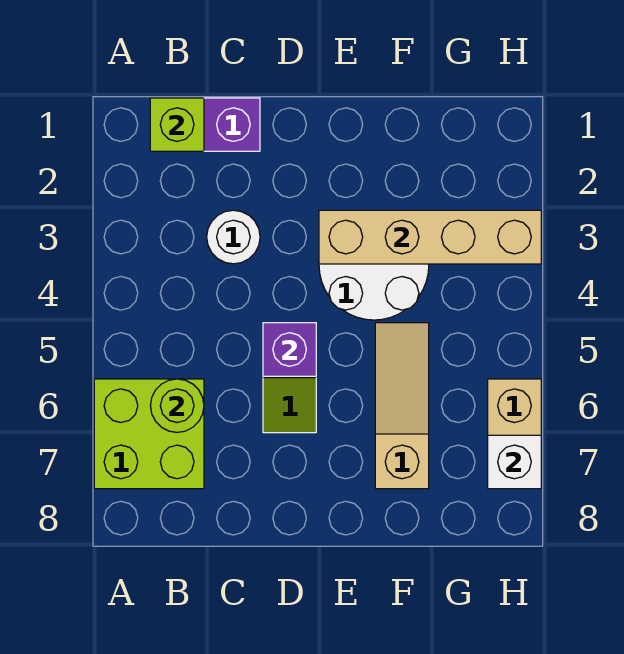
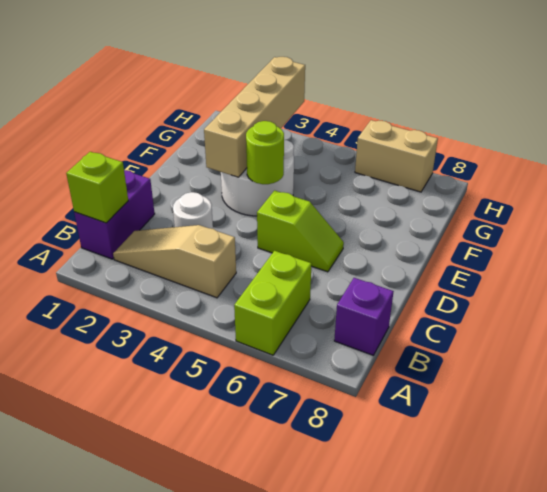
lime 2x2 brick [94,379,204,489] -> lime 1x2 brick [234,251,312,355]
lime 1x1 round brick [150,379,204,432] -> lime 1x1 round brick moved to [246,121,284,184]
purple 1x1 brick [263,323,316,376] -> purple 1x1 brick moved to [334,278,394,355]
tan 1x3 slope [375,323,429,489] -> tan 1x3 slope moved to [113,225,236,298]
white 1x1 brick [488,435,541,489] -> none

